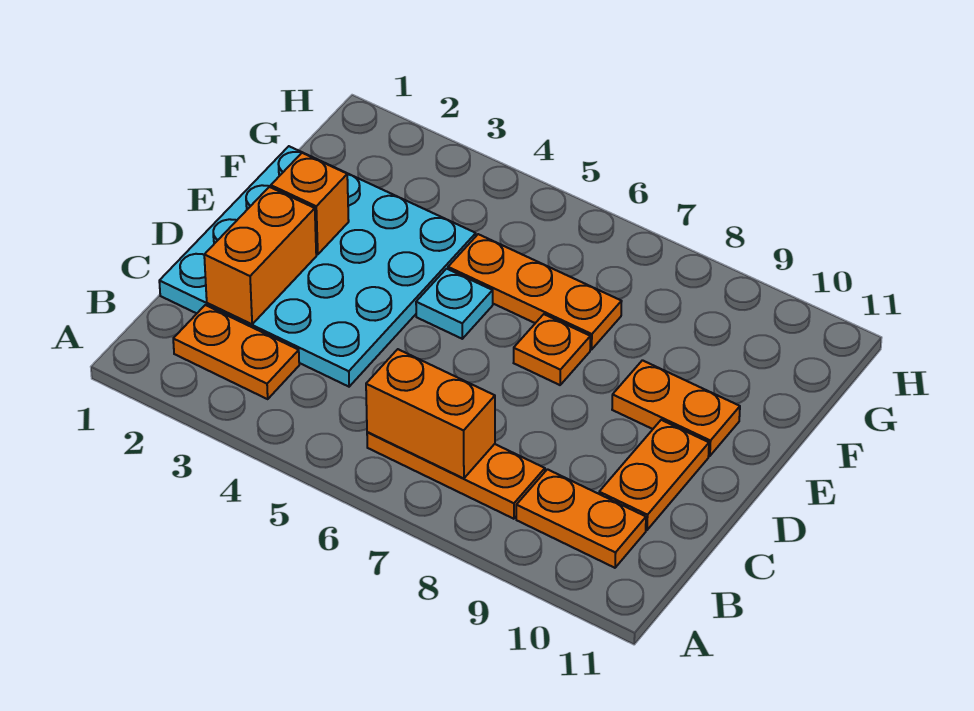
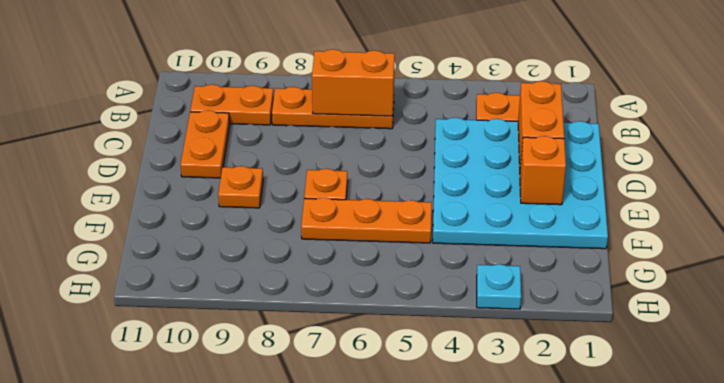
cyan 1x1 plate [416,269,493,339] -> cyan 1x1 plate moved to [477,264,521,309]
orange 1x2 plate [612,360,740,456] -> orange 1x1 plate [218,166,263,208]

